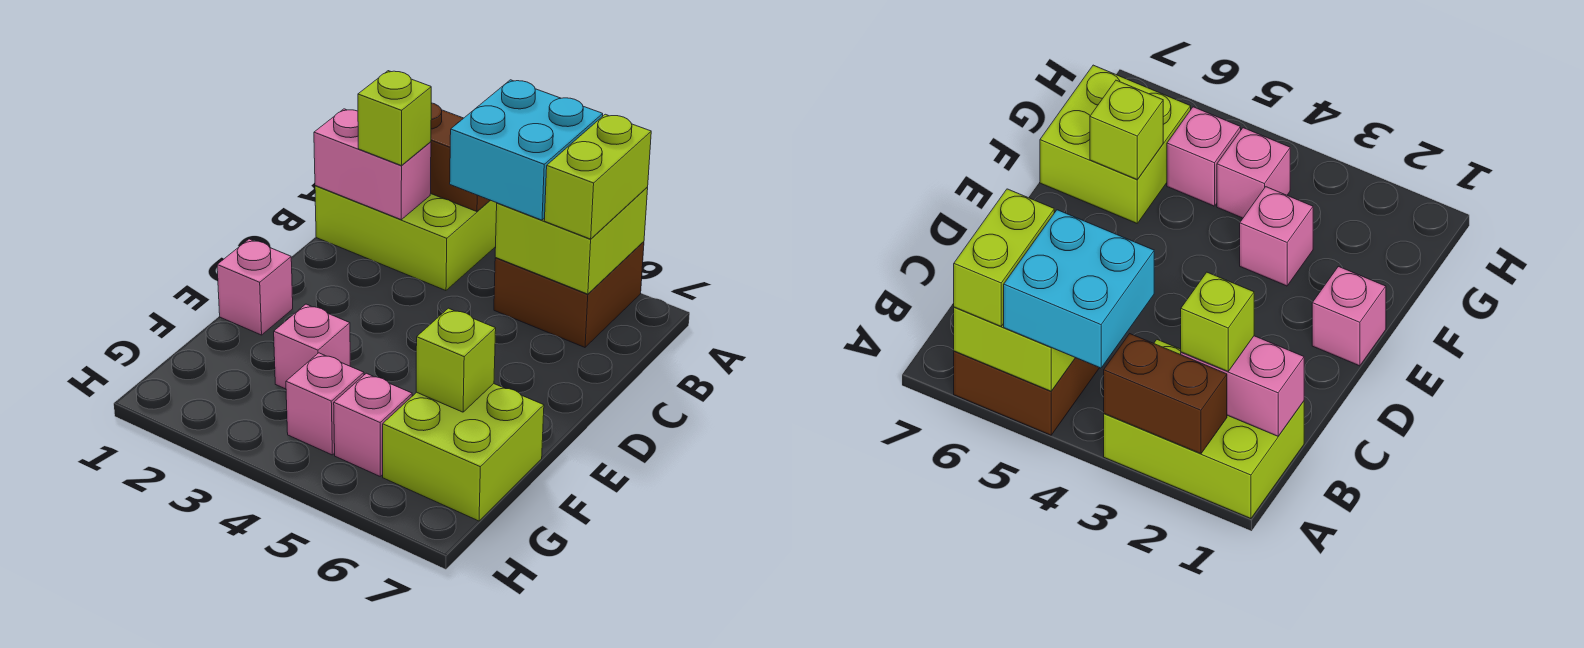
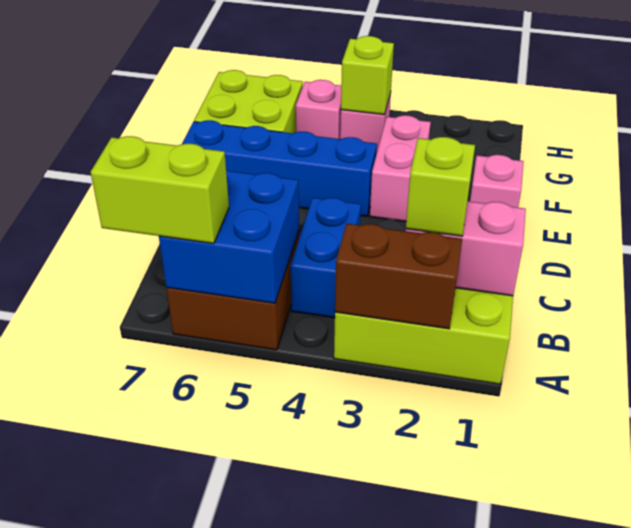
cyan 2x2 brick [450,80,603,220] -> none
lime 2x2 brick [495,187,648,294] -> blue 2x2 brick [159,171,299,303]
lime 1x2 brick [544,114,651,239] -> lime 1x2 brick turned to [91,136,229,244]
none -> blue 1x2 brick [290,198,361,318]
none -> blue 1x4 brick [182,120,377,216]
pink 1x1 brick [274,304,350,389] -> pink 1x2 brick [370,115,431,221]
lime 1x1 brick [416,308,496,412] -> lime 1x1 brick moved to [341,36,394,115]

